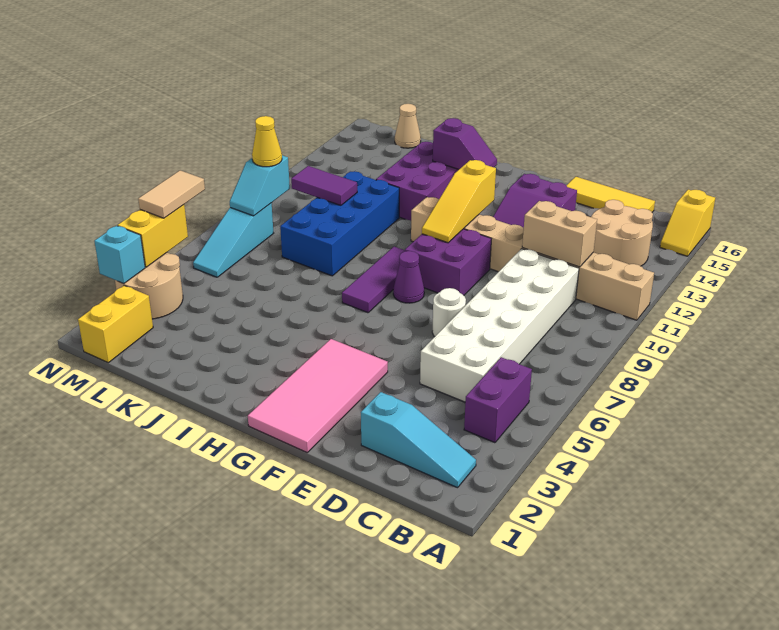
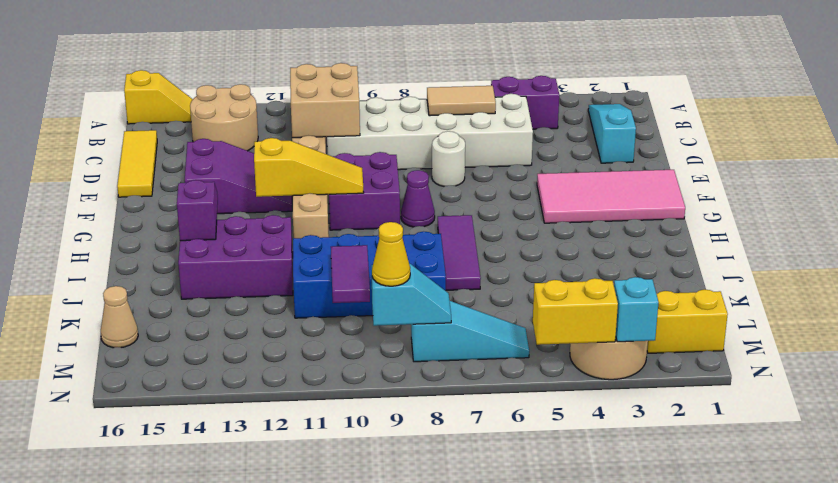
tan 1x2 brick [522,201,597,267] -> tan 2x2 brick [290,63,360,138]
purple 1x3 tile [342,247,405,313] -> purple 1x3 tile turned to [438,215,481,290]
tan 1x2 tile [138,170,205,218] -> tan 1x2 tile moved to [427,86,496,116]

